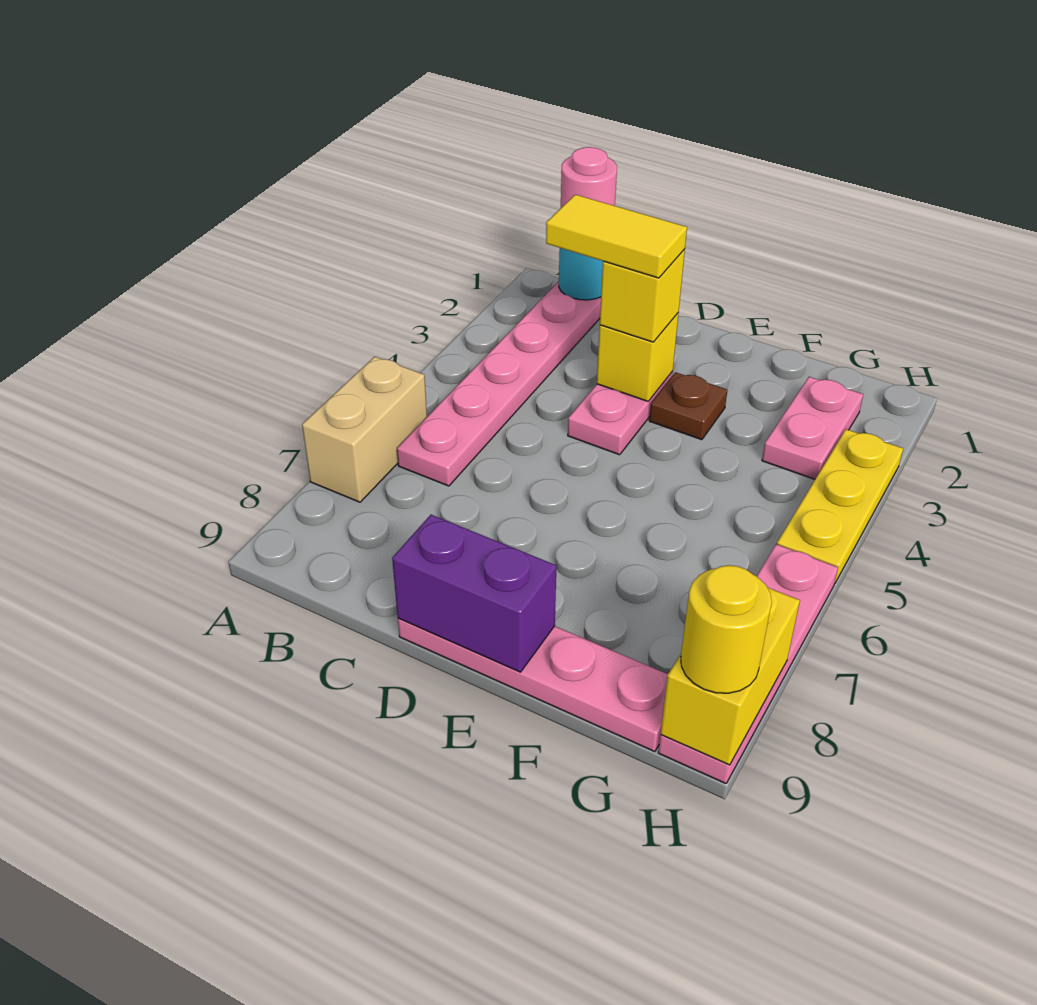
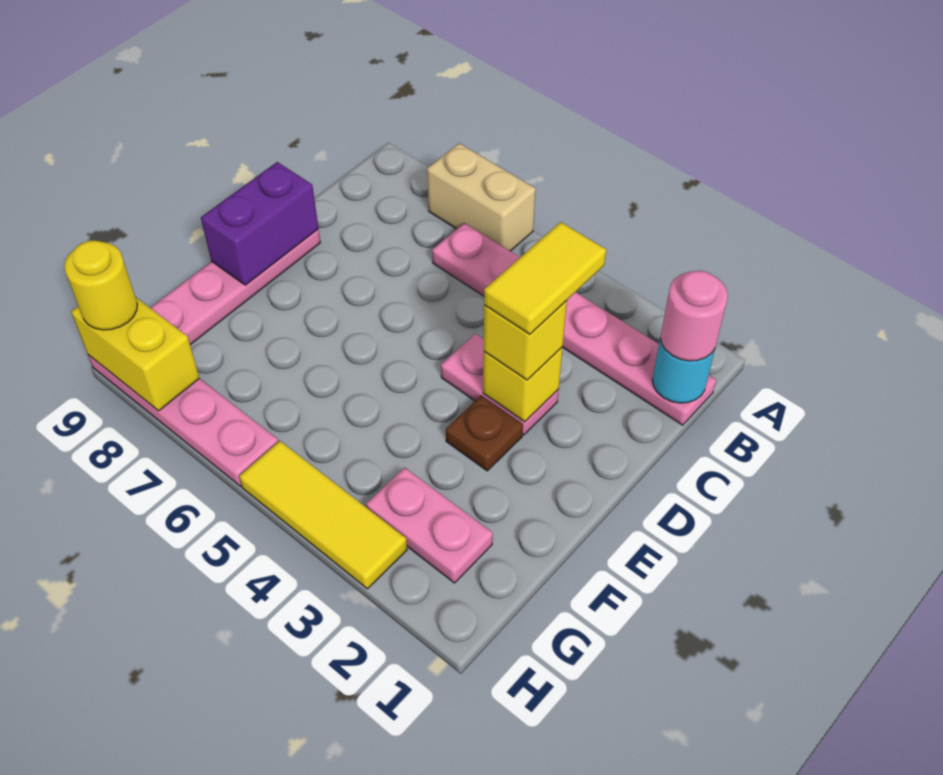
yellow 1x3 plate [777,429,903,583] -> yellow 1x3 tile [239,441,407,589]

